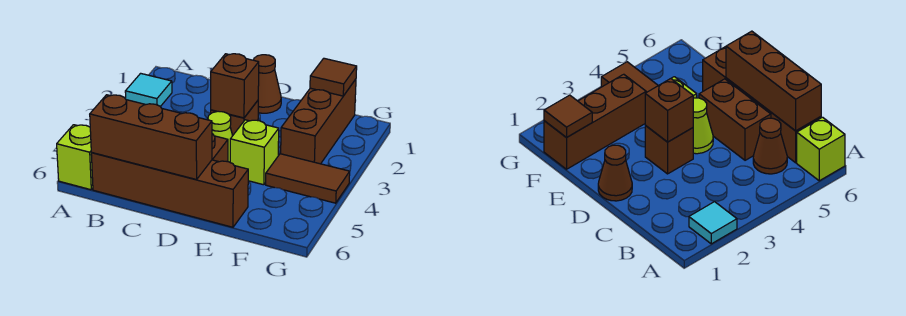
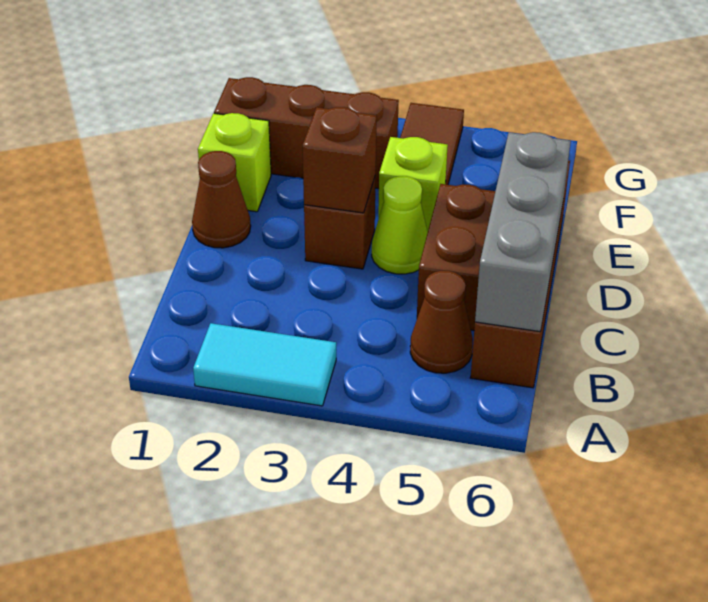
cyan 1x1 tile [125,73,172,107] -> cyan 1x2 tile [193,323,336,406]
lime 1x1 brick [57,125,93,190] -> lime 1x1 brick moved to [198,113,271,212]
brown 1x3 brick [90,95,212,180] -> grey 1x3 brick [475,132,571,332]
brown 1x1 tile [310,58,357,96] -> none

